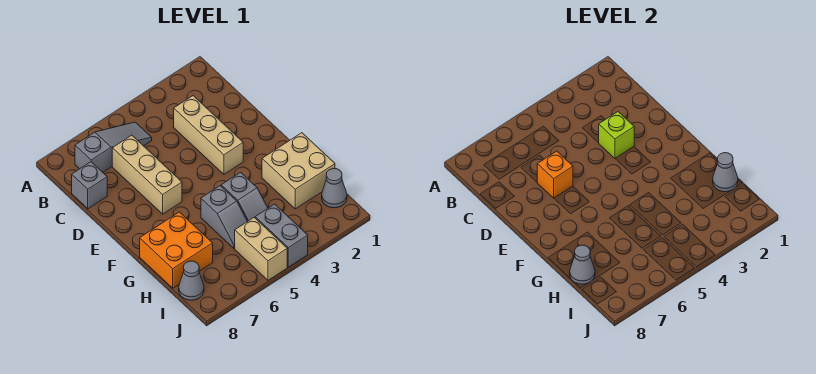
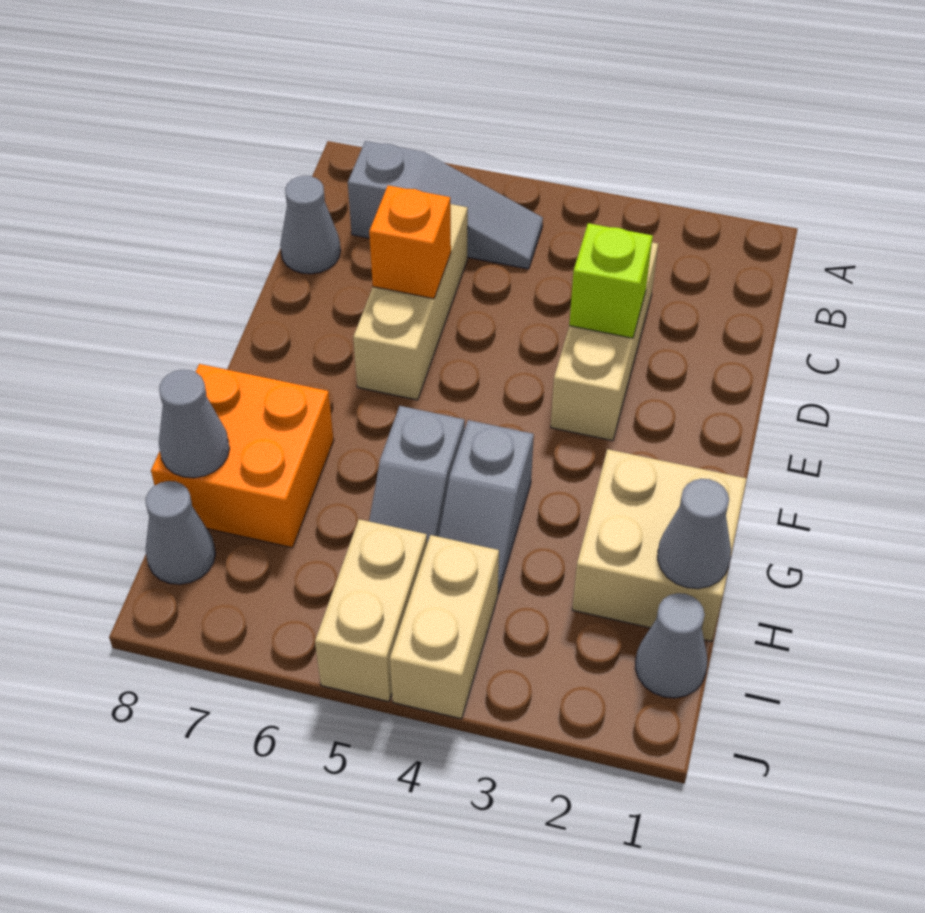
grey 1x1 brick [72,162,107,209] -> grey 1x1 cone [280,176,341,274]
grey 1x2 brick [255,204,308,267] -> tan 1x2 brick [390,535,499,719]

